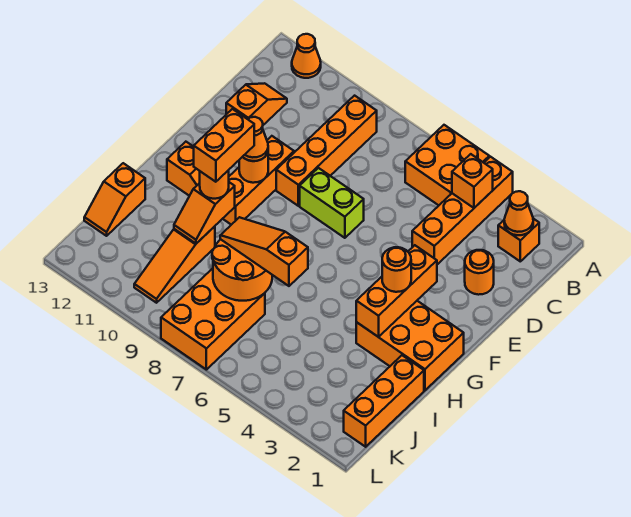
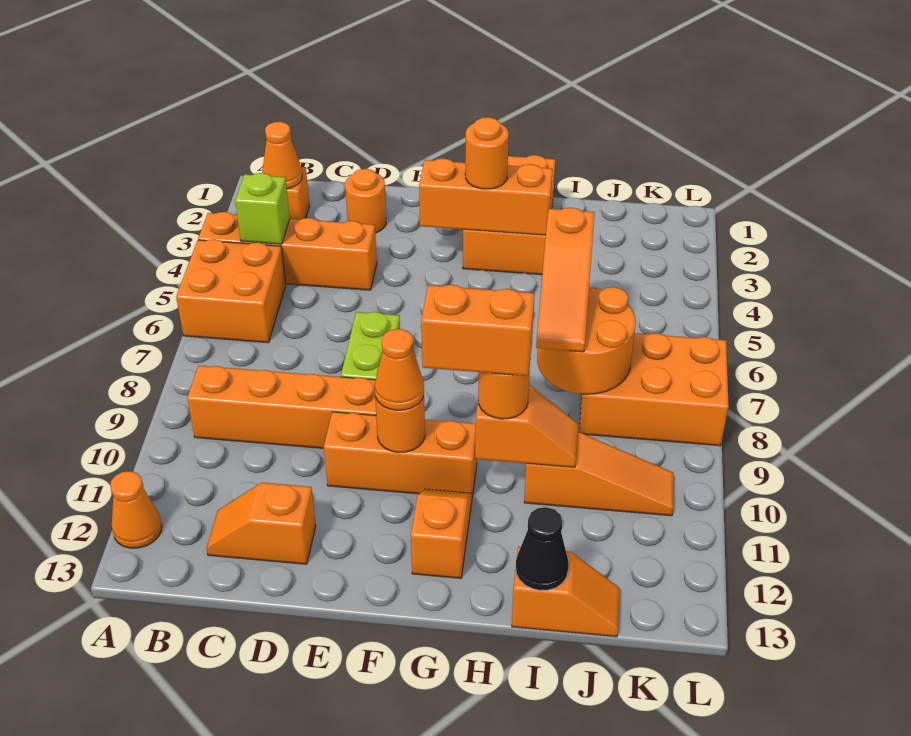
orange 1x1 brick [452,154,493,208] -> lime 1x1 brick [235,173,290,244]
orange 1x3 brick [344,355,424,447] -> none
none -> black 1x1 cone [516,507,569,590]

